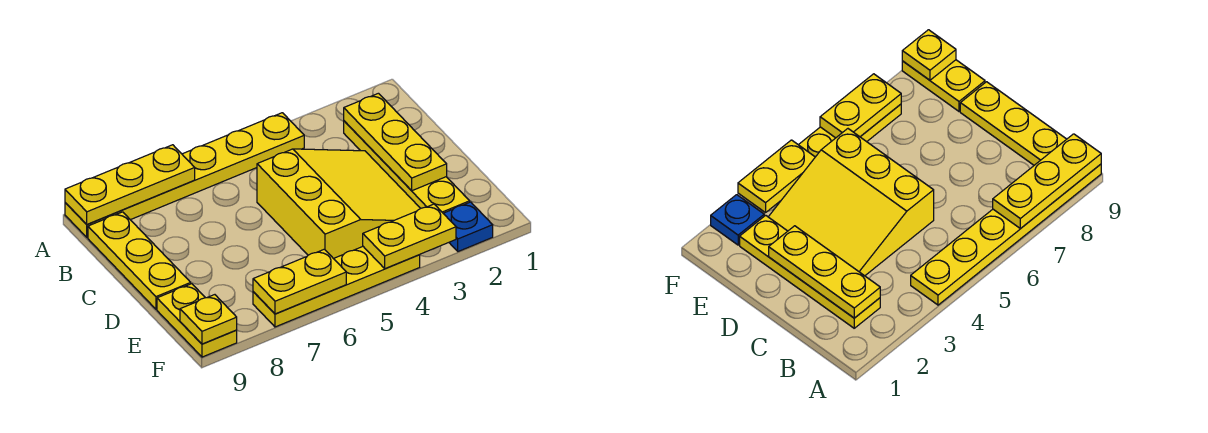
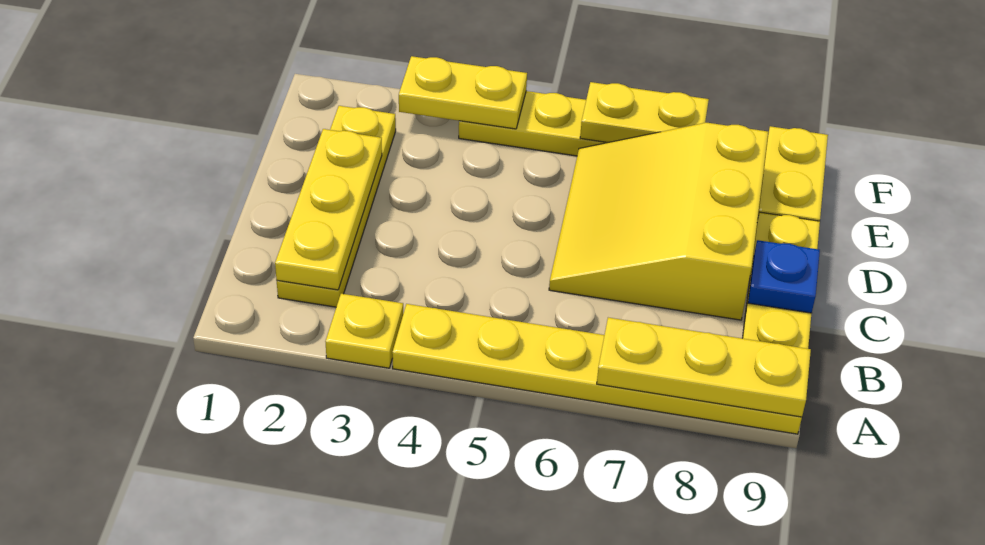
yellow 3x3 slope [257,149,420,259] -> yellow 3x3 slope moved to [549,123,768,320]
blue 1x1 plate [443,202,493,251] -> blue 1x1 plate moved to [748,240,820,313]
yellow 1x1 plate [180,295,237,344] -> yellow 1x1 plate moved to [325,294,403,368]

